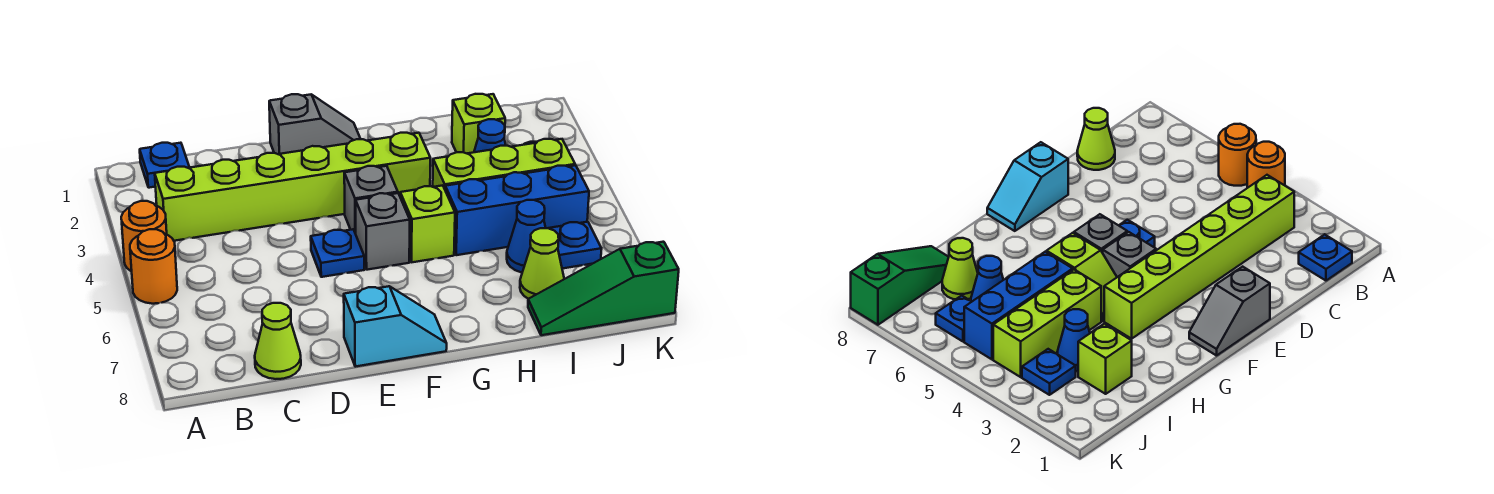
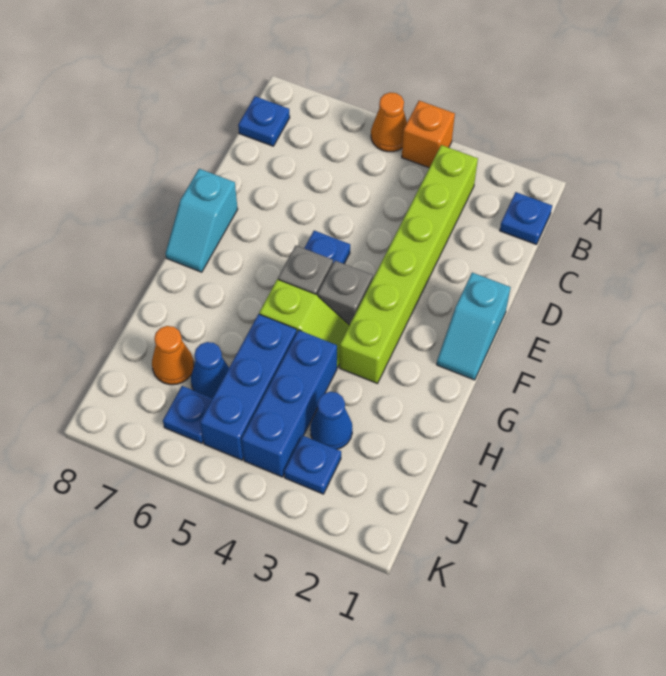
orange 1x1 round brick [121,201,167,272] -> orange 1x1 brick [402,101,455,168]
orange 1x1 round brick [130,229,177,304] -> orange 1x1 cone [371,92,407,152]
none -> blue 1x1 plate [238,96,290,146]
lime 1x1 cone [255,303,301,379] -> none
grey 1x2 slope [269,94,360,154] -> cyan 1x2 slope [437,273,511,380]
lime 1x3 brick [433,139,575,189] -> blue 1x3 brick [241,330,337,477]
lime 1x1 brick [452,94,505,153] -> none
lime 1x1 cone [520,228,564,299] -> orange 1x1 cone [152,326,194,385]
green 1x3 slope [528,242,679,335] -> none

